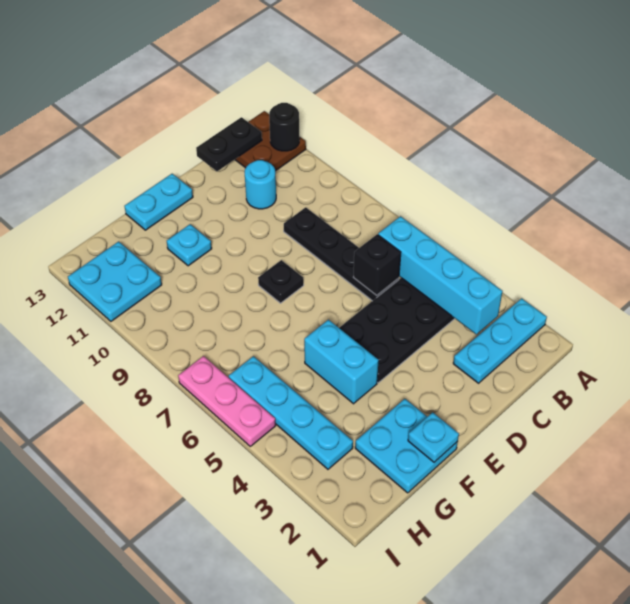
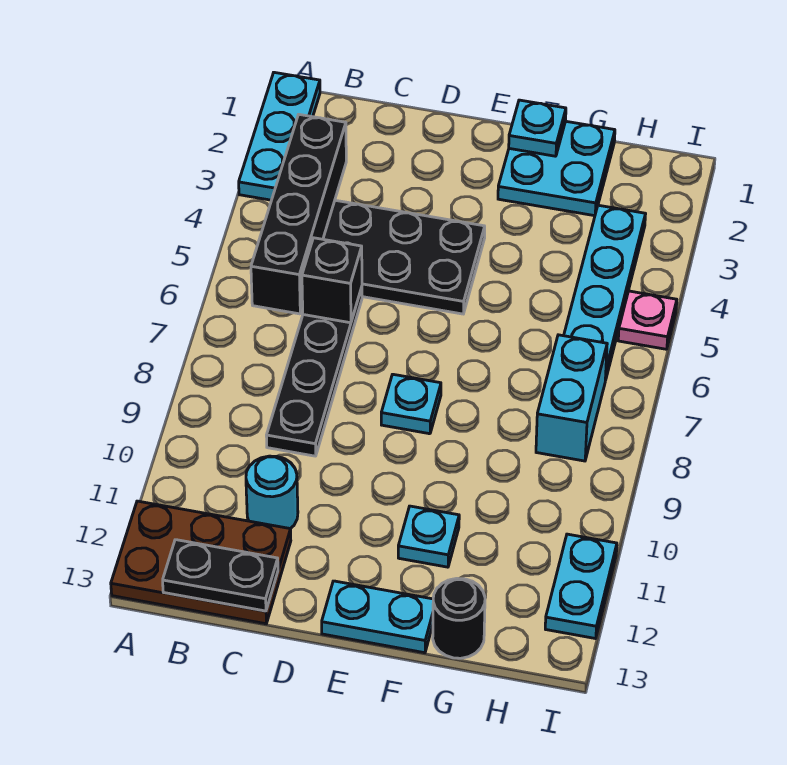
cyan 1x3 plate [453,298,547,383] -> cyan 1x3 plate turned to [239,72,320,200]
brown 2x2 plate [235,111,306,171] -> brown 2x3 plate [111,501,291,624]
black 1x1 round brick [269,103,300,151] -> black 1x1 round brick moved to [433,578,485,658]
cyan 1x4 brick [378,216,503,334] -> black 1x4 brick [251,114,346,314]
black 1x1 plate [258,260,304,303] -> cyan 1x1 plate [381,374,441,434]
cyan 1x2 brick [304,320,379,404] -> cyan 1x2 brick moved to [536,335,607,461]
cyan 2x2 plate [68,241,162,321] -> cyan 1x2 plate [545,534,617,639]
pink 1x3 plate [178,356,276,446] -> pink 1x1 plate [618,291,677,349]

